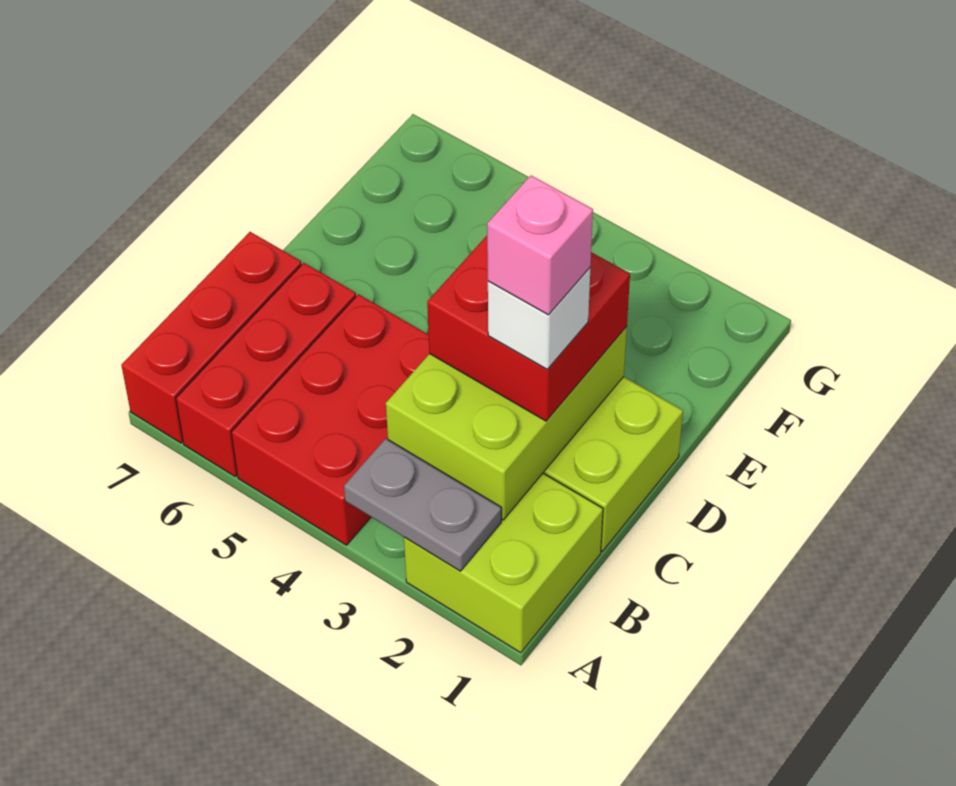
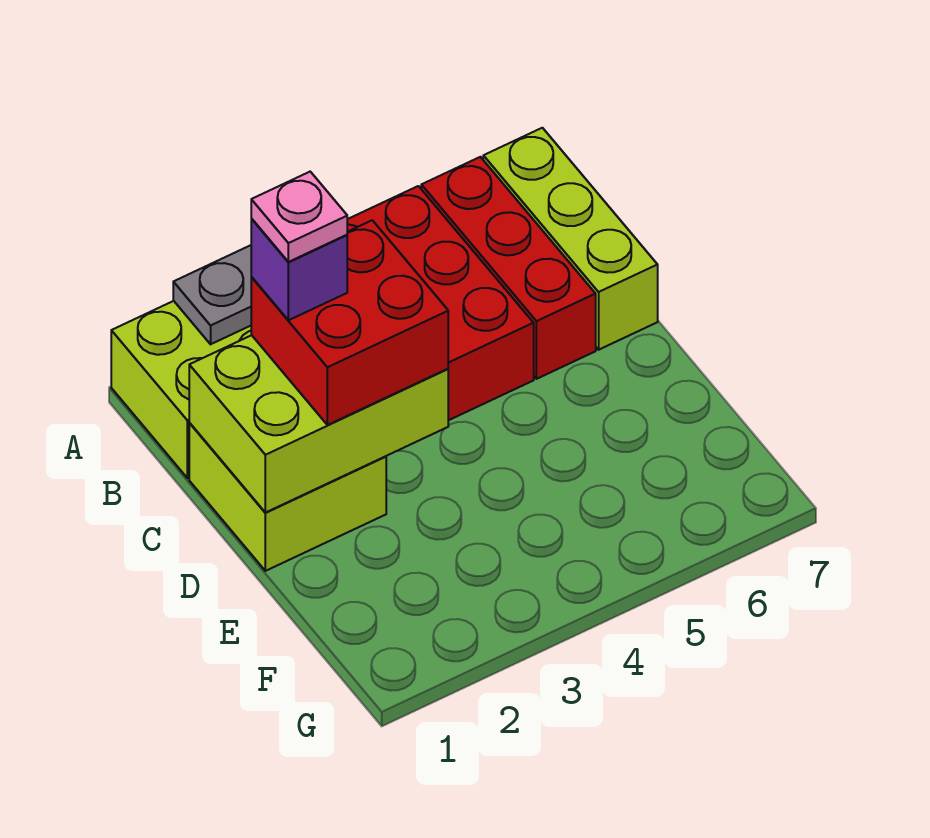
red 1x3 brick [121,232,301,443] -> lime 1x3 brick [483,128,658,350]
lime 2x3 brick [386,327,627,520] -> lime 2x3 brick turned to [189,335,448,513]
white 1x1 brick [488,268,590,369] -> purple 1x1 brick [251,219,347,320]
pink 1x1 brick [487,176,593,315] -> pink 1x1 plate [251,172,347,262]

